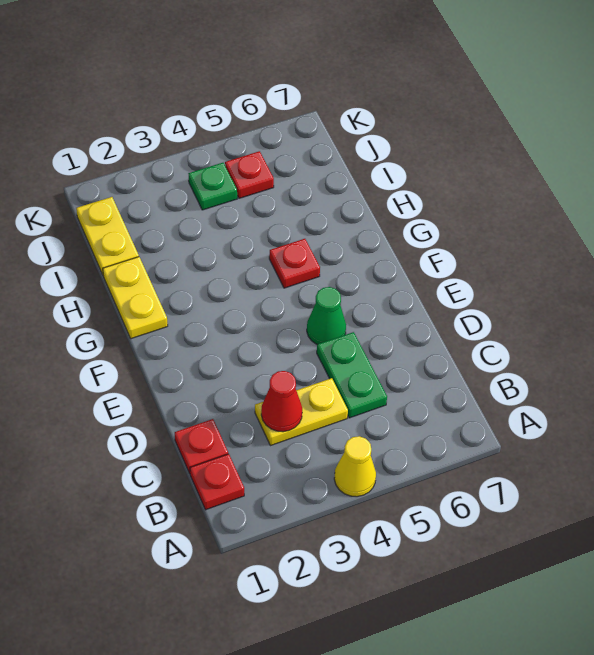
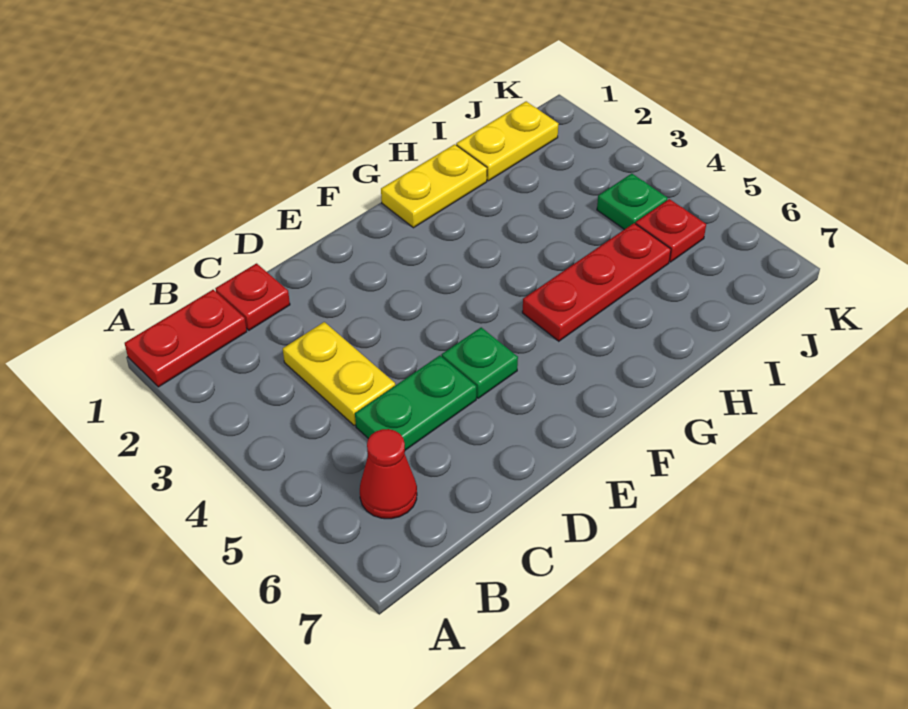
yellow 1x1 cone [334,436,376,497] -> none
red 1x1 plate [190,454,244,510] -> red 1x2 plate [125,290,247,387]
red 1x1 cone [261,371,302,432] -> red 1x1 cone moved to [360,429,417,519]
green 1x1 cone [307,287,346,344] -> green 1x1 plate [442,327,518,398]
red 1x1 plate [269,239,320,288] -> red 1x3 plate [522,223,671,341]

